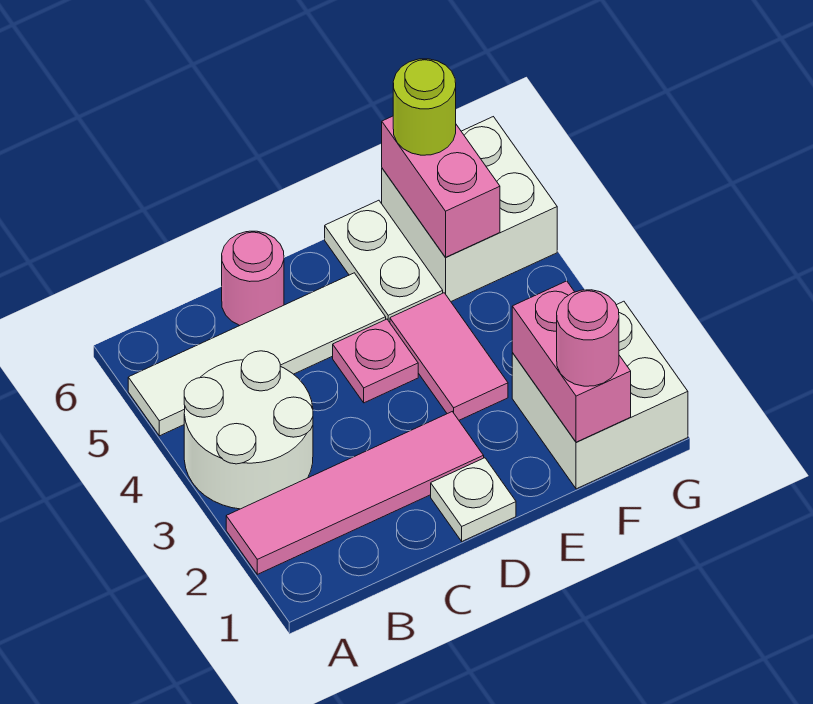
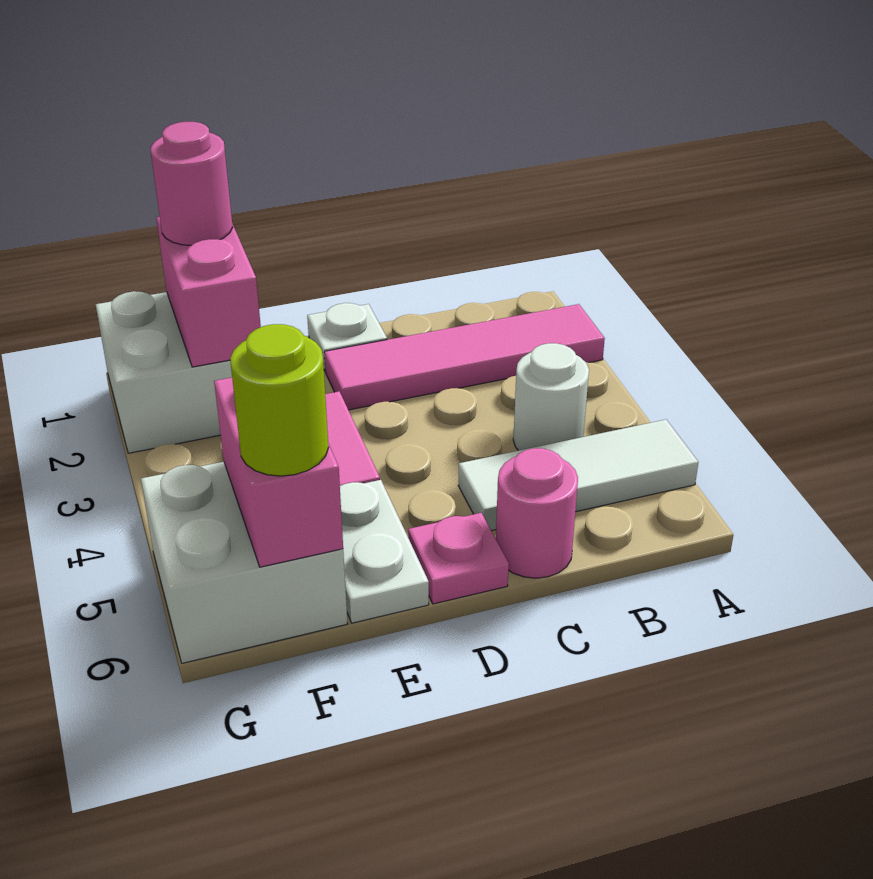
white 2x2 round brick [184,351,313,509] -> white 1x1 round brick [513,343,589,451]
white 1x4 tile [128,273,386,436] -> white 1x3 tile [458,420,698,531]
pink 1x1 plate [333,319,418,403] -> pink 1x1 plate moved to [408,513,509,604]

